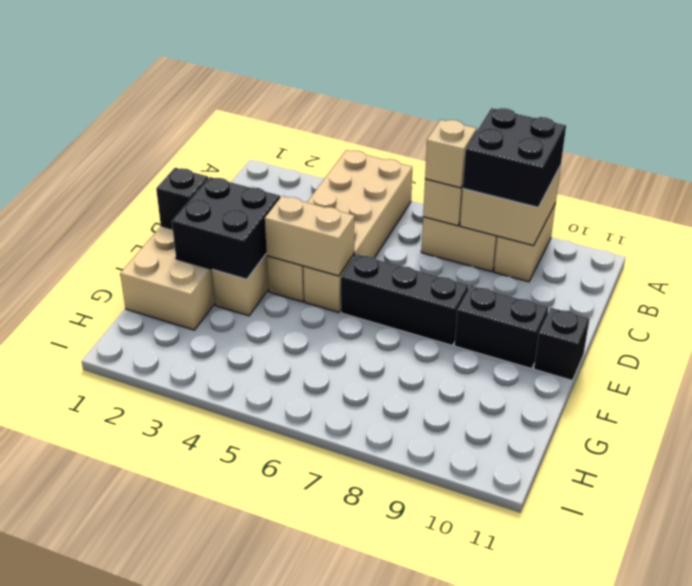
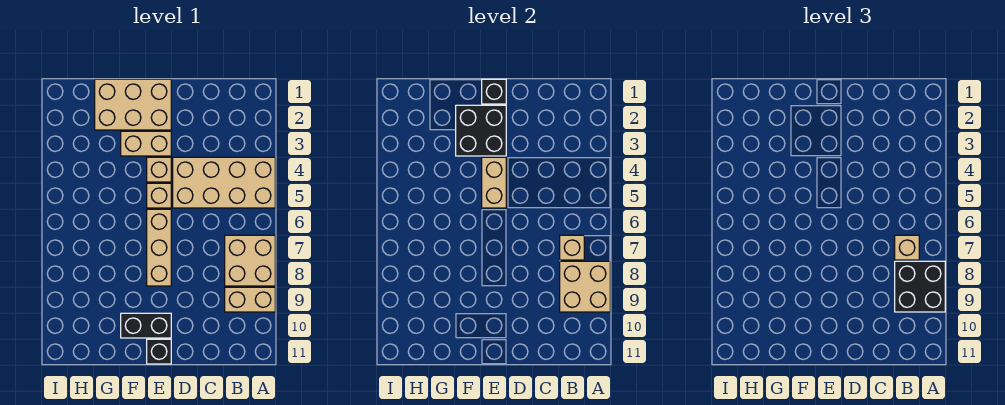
black 1x3 brick [341,254,469,345] -> tan 1x3 brick [147,209,171,286]
black 1x2 brick [454,286,549,369] -> black 1x2 brick turned to [121,313,171,338]

